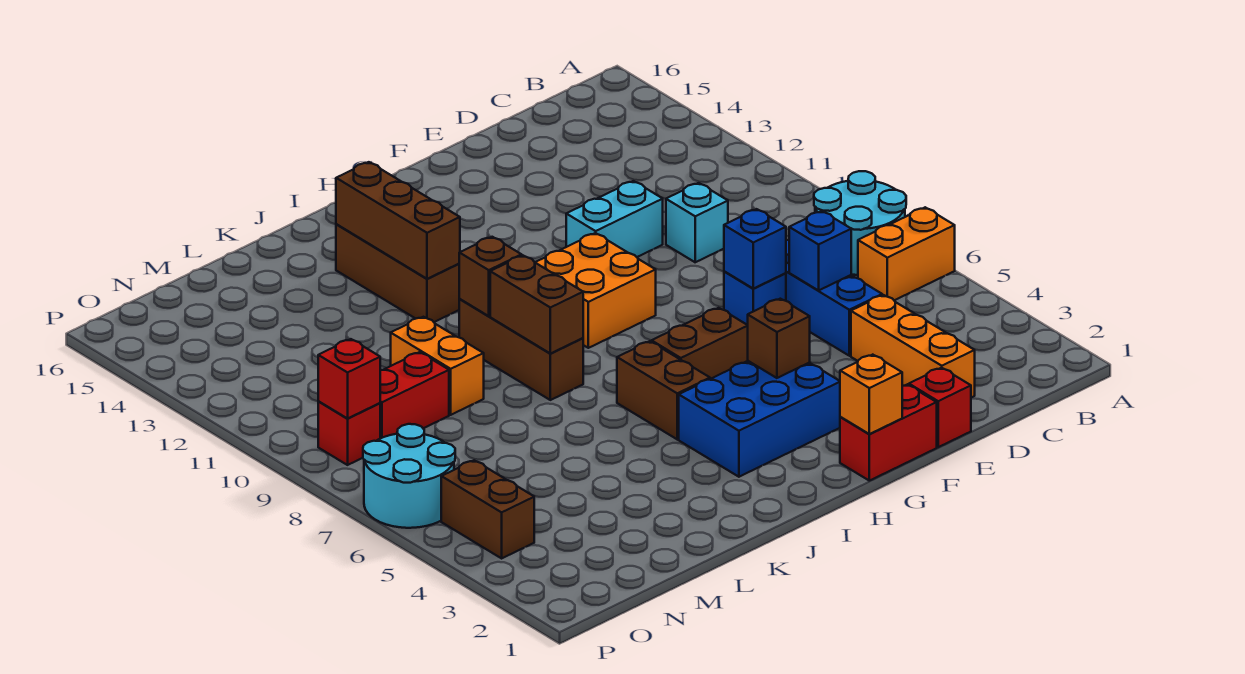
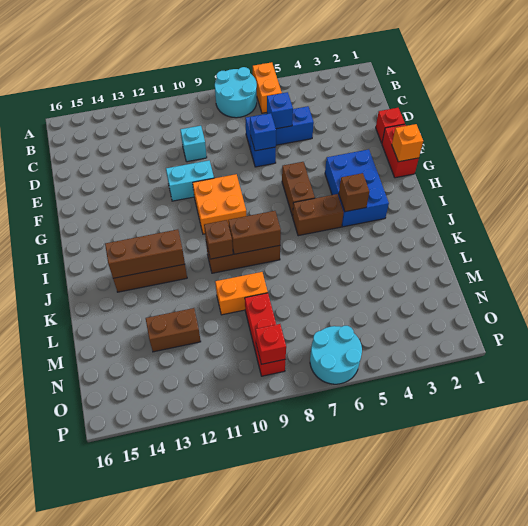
orange 1x3 brick [851,295,975,398] -> none
cyan 1x2 brick [566,181,663,257] -> cyan 1x2 brick turned to [166,160,214,201]
brown 1x1 brick [748,299,810,378] -> brown 1x1 brick moved to [339,173,369,212]
brown 1x2 brick [441,460,534,558] -> brown 1x2 brick moved to [146,308,201,352]

